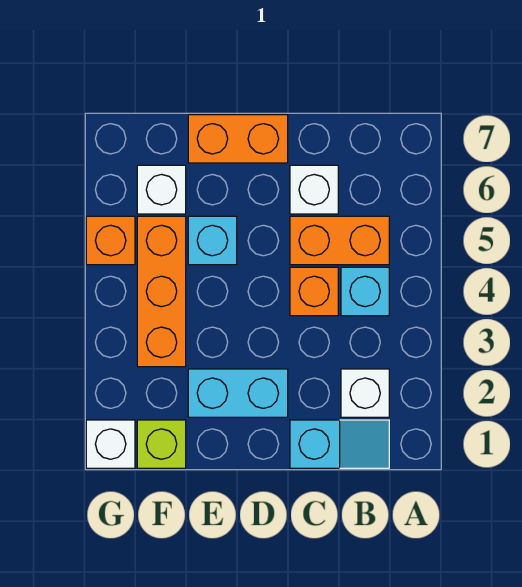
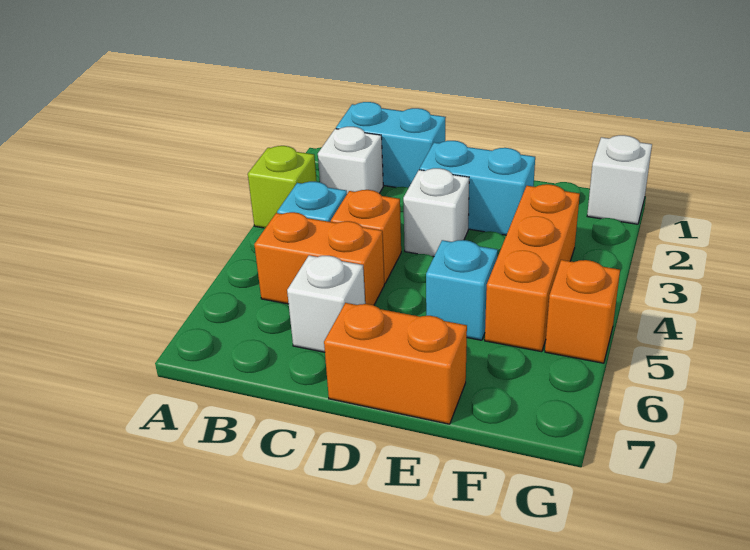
cyan 1x2 slope [290,420,389,468] -> cyan 1x2 brick [336,102,446,188]
lime 1x1 brick [137,420,186,468] -> lime 1x1 brick moved to [248,146,317,228]
white 1x1 brick [137,165,186,214] -> white 1x1 brick moved to [403,168,469,257]

